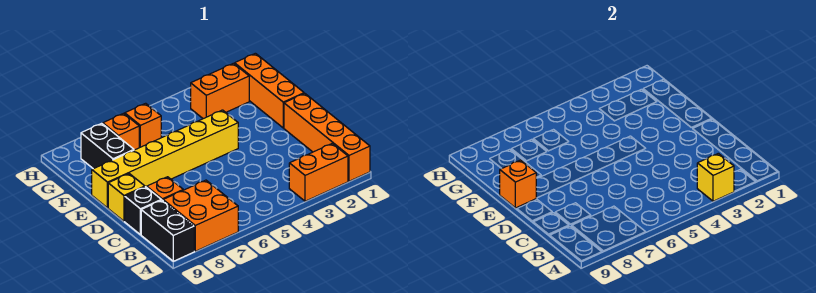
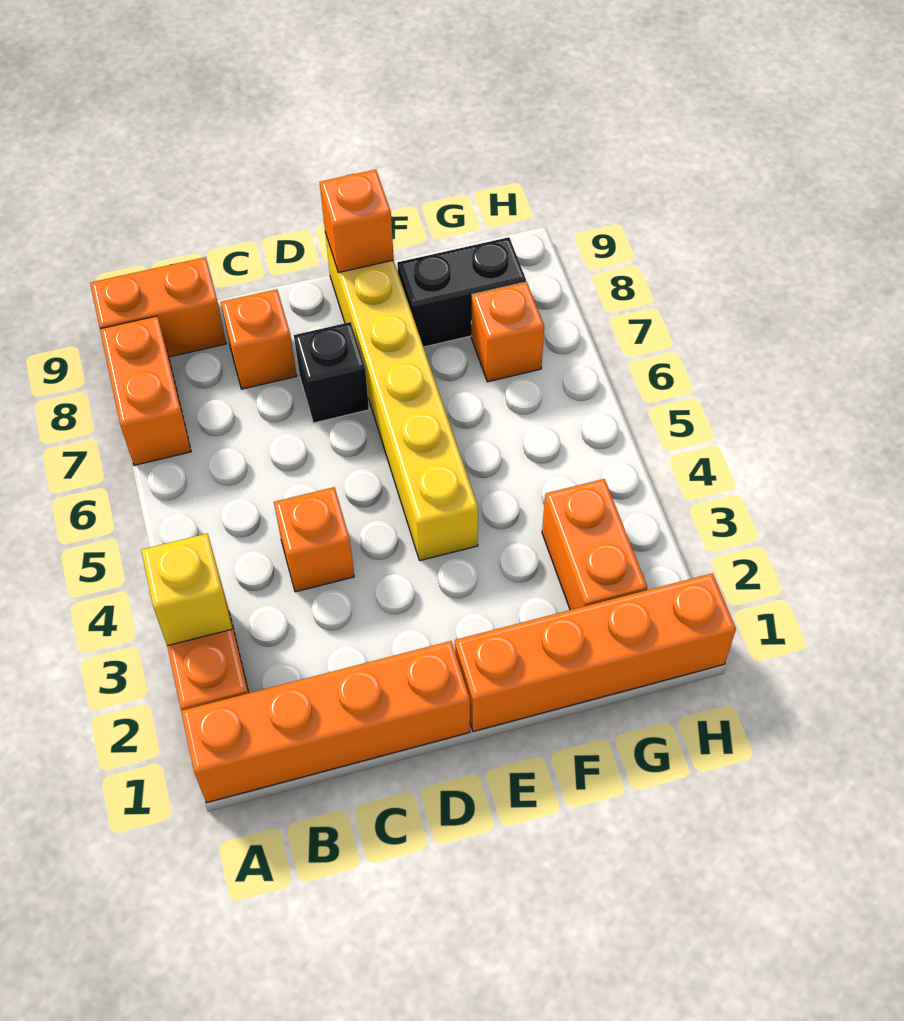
orange 2x2 brick [163,180,238,251] -> orange 1x2 brick [100,316,191,465]
black 1x2 brick [141,200,194,261] -> orange 1x2 brick [90,257,226,357]
black 1x1 brick [125,187,161,235] -> black 1x1 brick moved to [294,322,369,423]
yellow 1x1 brick [108,174,145,221] -> none
orange 1x3 brick [235,53,304,128] -> orange 1x4 brick [455,573,736,731]
orange 1x1 brick [125,103,161,148] -> orange 1x1 brick moved to [274,487,354,592]

